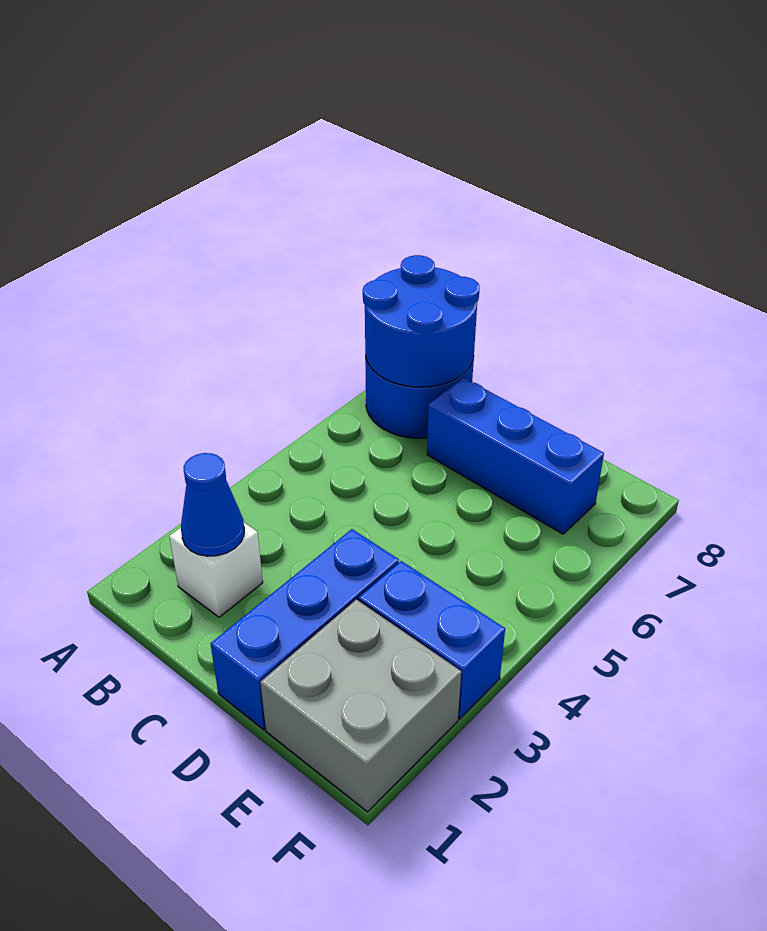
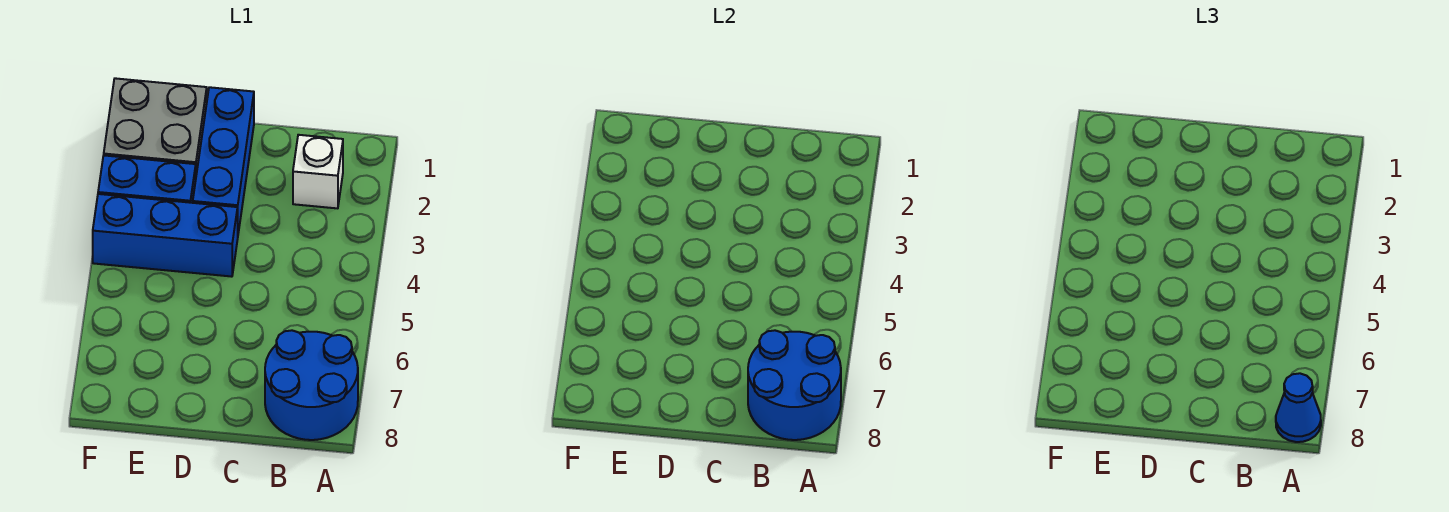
blue 1x1 cone [181,453,244,556] -> blue 1x1 cone moved to [1276,373,1321,442]
blue 1x3 brick [427,378,604,534] -> blue 1x3 brick moved to [93,194,238,277]

